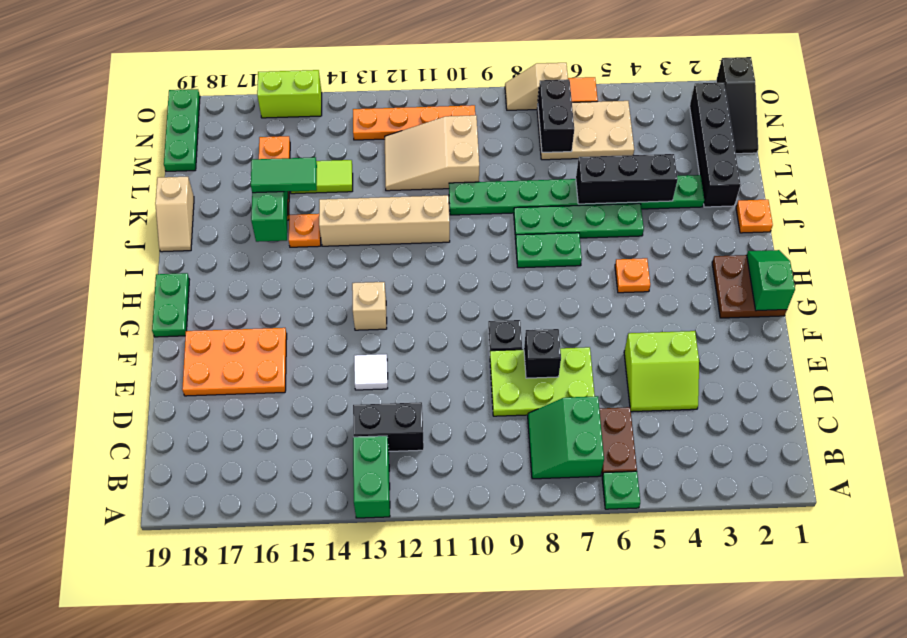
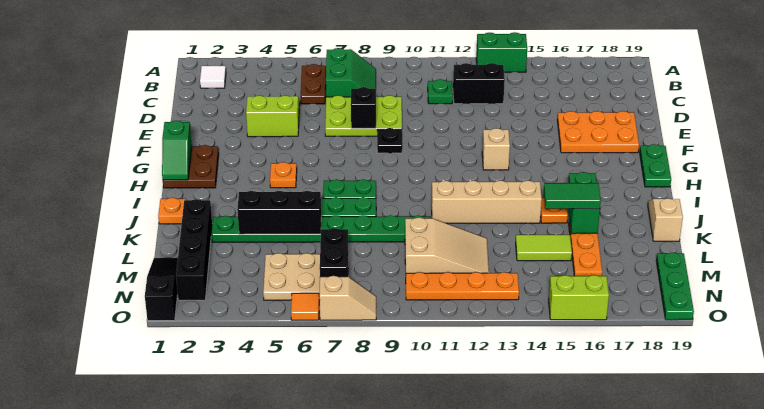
green 1x1 plate [602,471,640,509] -> green 1x1 plate moved to [428,79,453,104]
green 1x2 brick [353,436,390,518] -> green 1x2 brick turned to [476,32,527,72]
white 1x1 tile [354,354,388,390] -> white 1x1 tile moved to [200,66,226,88]

